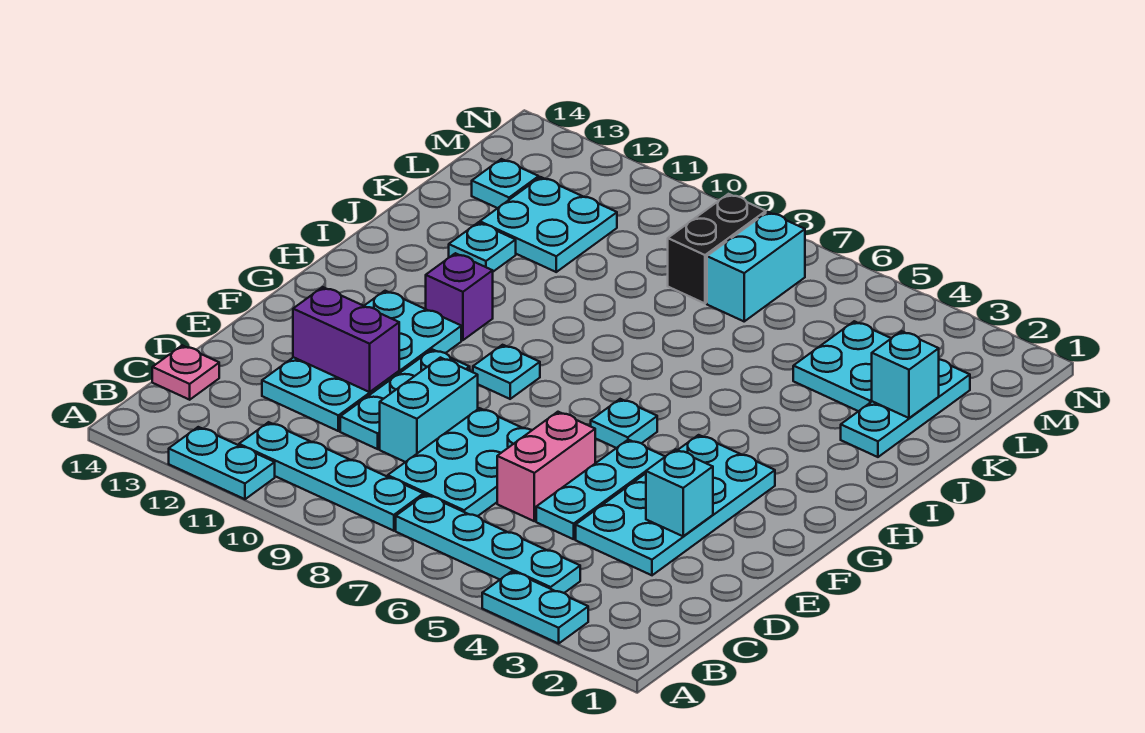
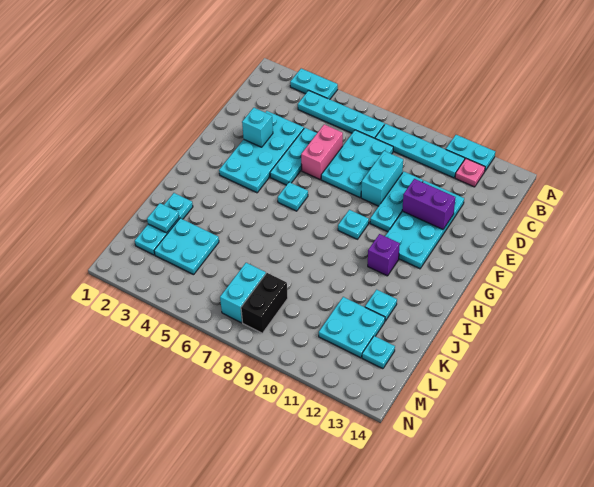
pink 1x1 plate [152,345,219,400] -> pink 1x1 plate moved to [455,159,485,187]
cyan 1x1 brick [872,331,939,418] -> cyan 1x1 plate [147,203,179,233]

